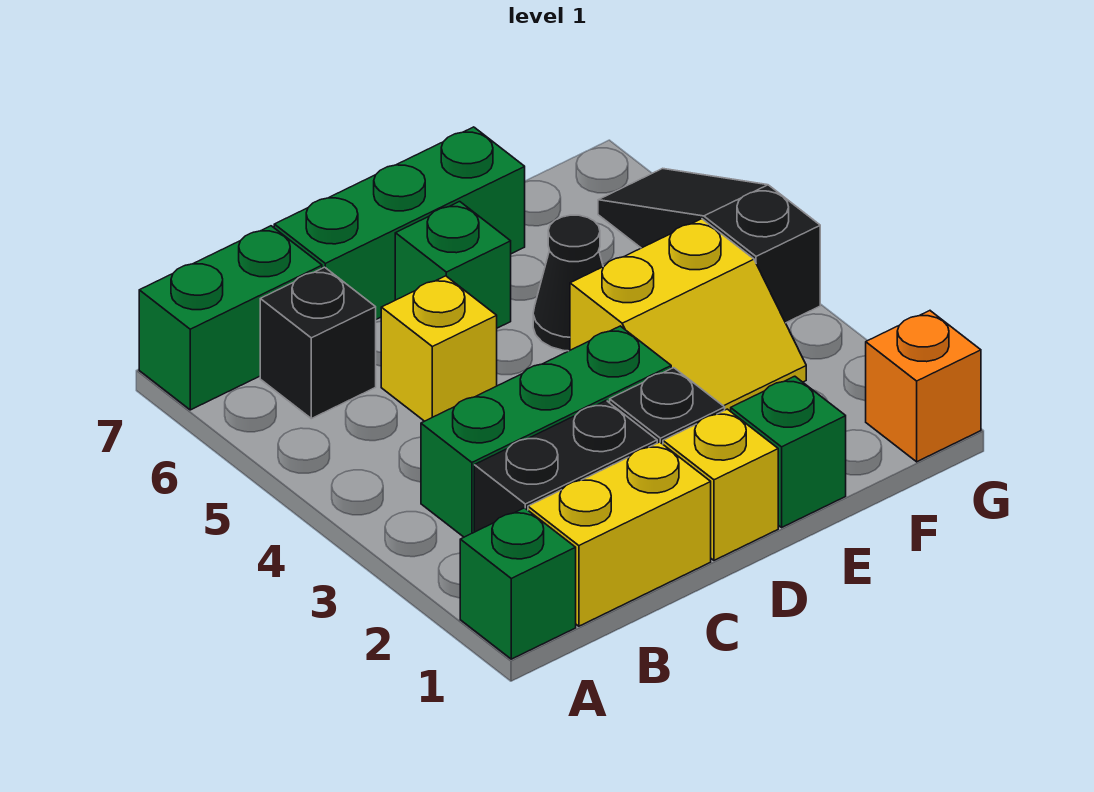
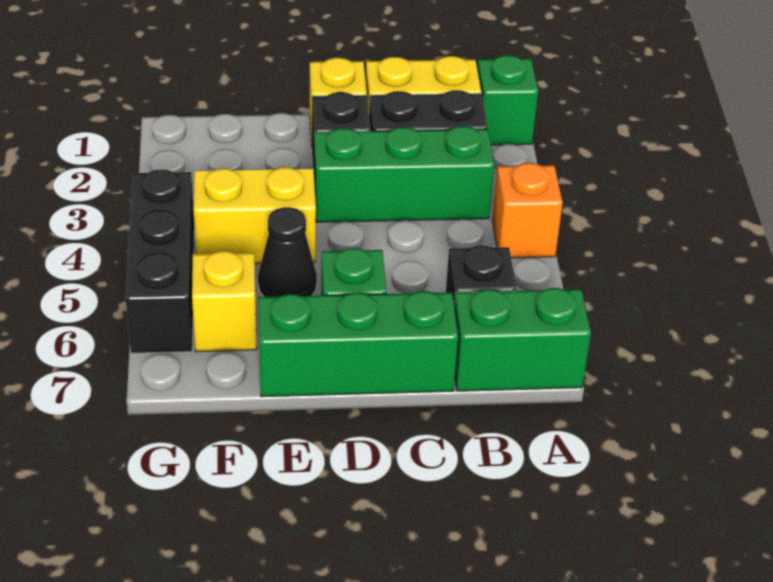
yellow 1x1 brick [381,276,497,421] -> yellow 1x1 brick moved to [192,251,257,352]
green 1x1 brick [731,376,846,527] -> none
orange 1x1 brick [866,311,981,462] -> orange 1x1 brick moved to [492,163,563,258]
black 1x3 slope [598,168,820,323] -> black 1x3 brick [125,170,194,353]

